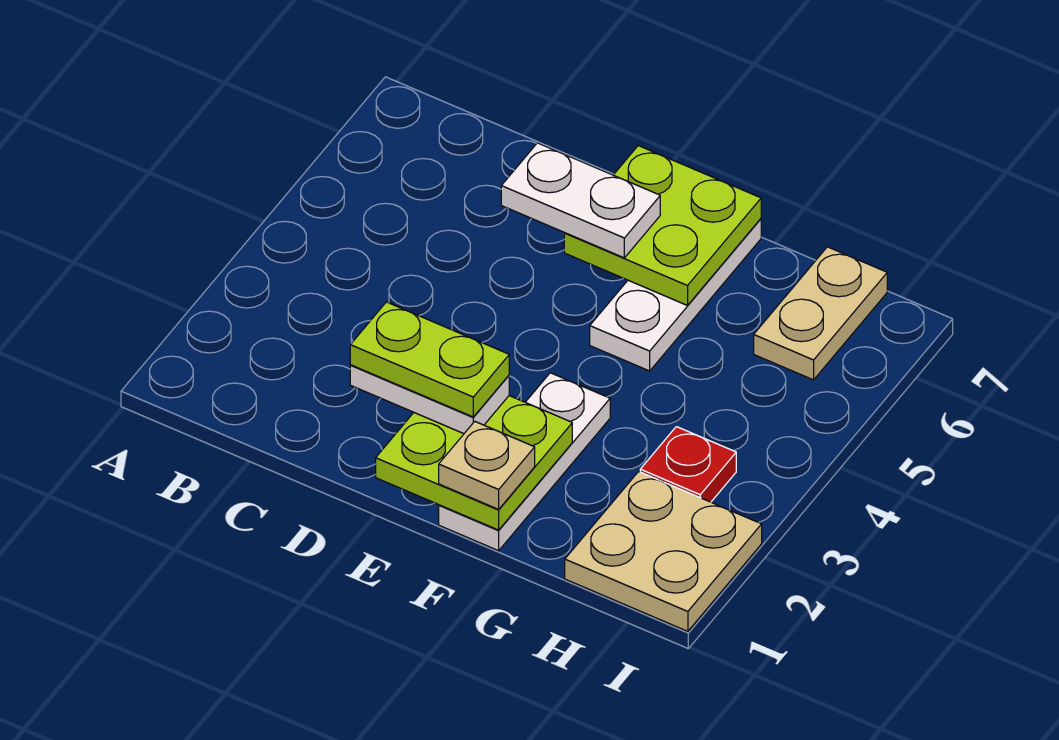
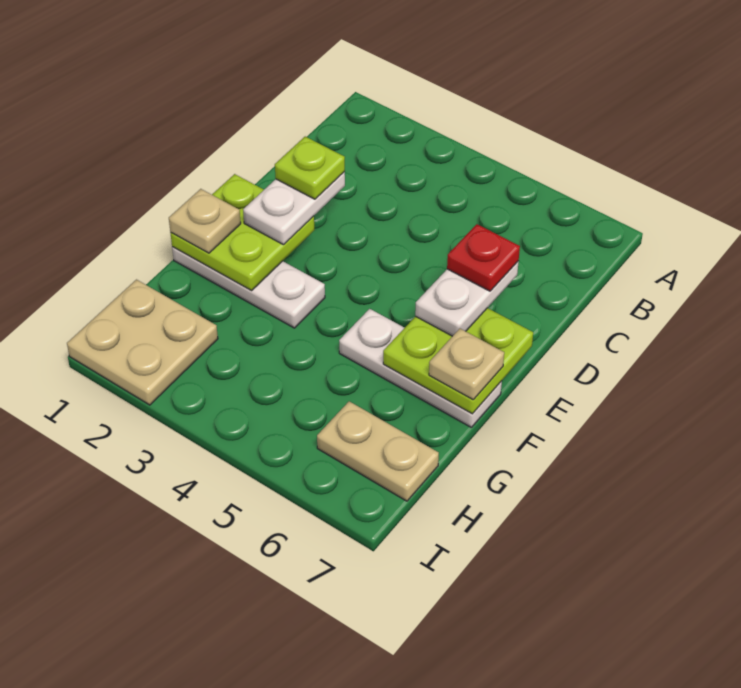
lime 1x2 plate [350,302,509,417] -> lime 1x1 plate [275,137,345,199]
none -> tan 1x1 plate [429,329,504,400]
red 1x1 plate [640,427,736,502] -> red 1x1 plate moved to [447,224,520,291]

